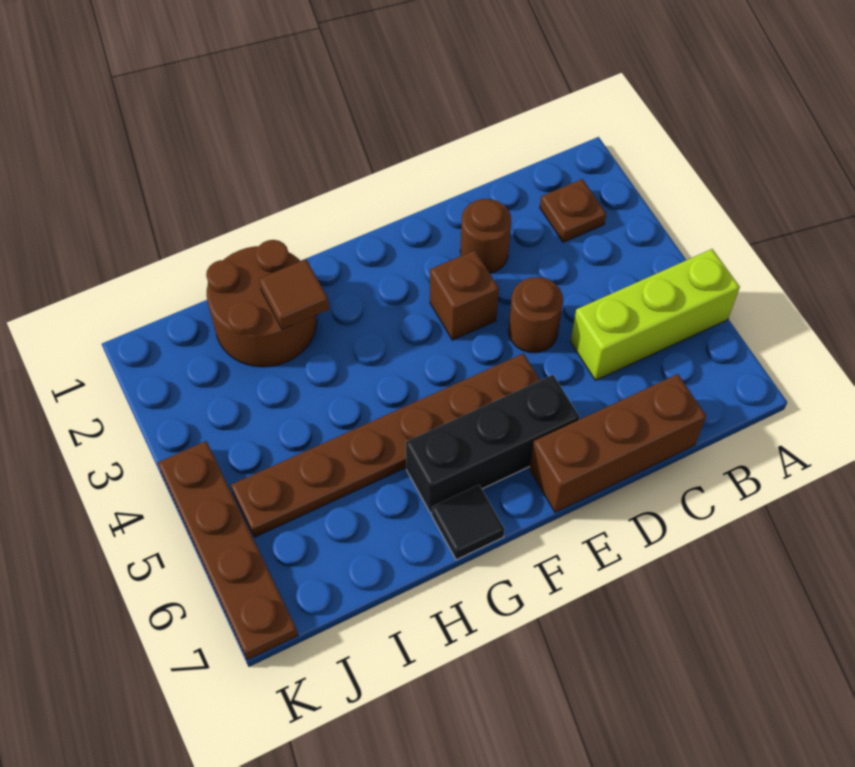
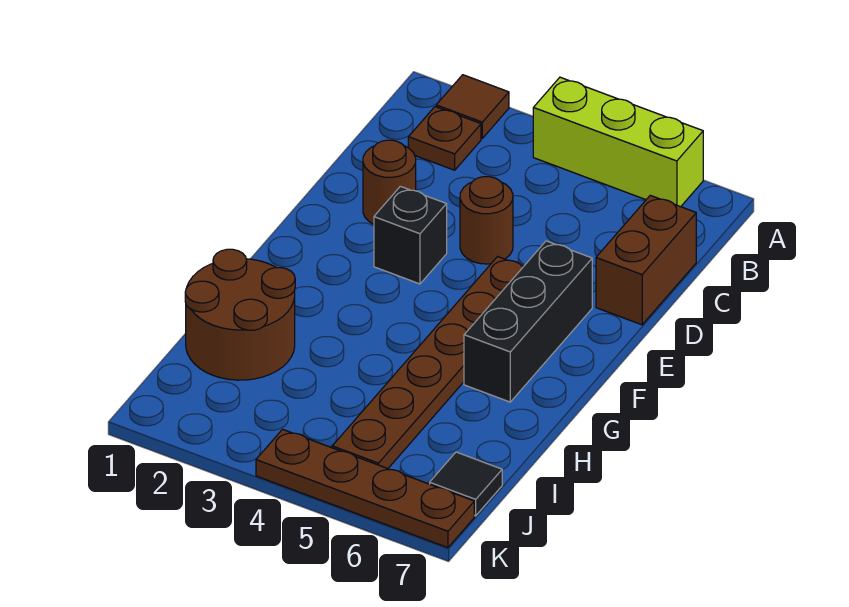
lime 1x3 brick [570,249,740,380] -> lime 1x3 brick turned to [533,77,703,207]
brown 1x3 brick [529,374,706,512] -> brown 1x2 brick [596,195,696,325]
brown 1x1 brick [430,250,499,340] -> black 1x1 brick [374,186,447,284]
black 1x1 tile [432,485,505,560] -> black 1x1 tile moved to [430,452,502,516]
brown 1x1 tile [259,259,329,329] -> brown 1x1 tile moved to [436,75,509,138]

